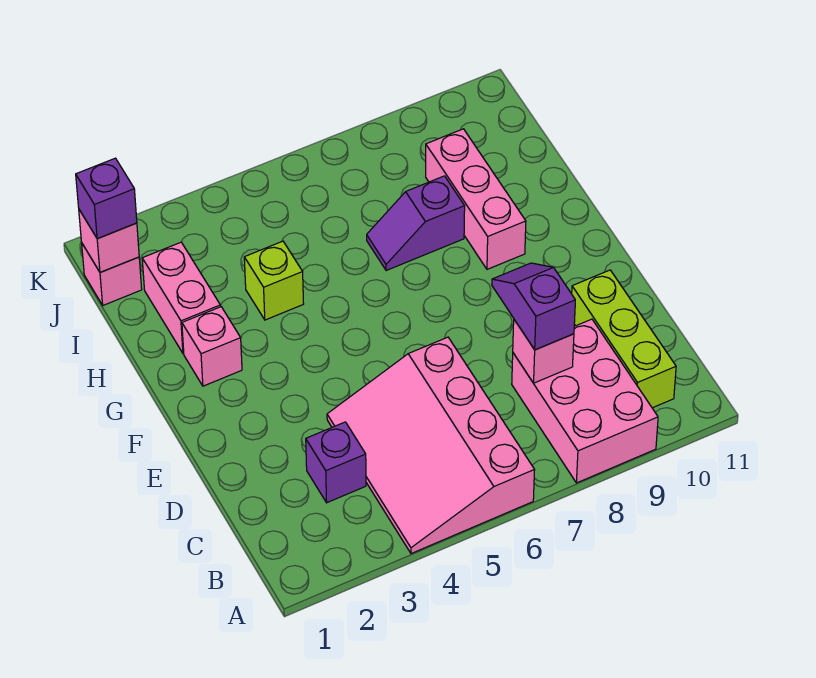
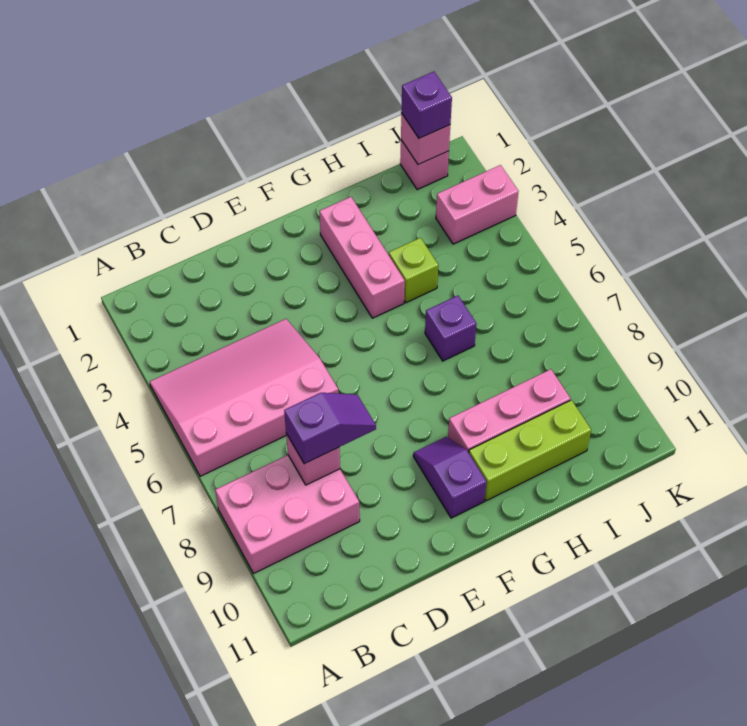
lime 1x3 brick [572,270,676,408] -> lime 1x3 brick moved to [469,400,591,501]
purple 1x1 brick [306,422,366,503] -> purple 1x1 brick moved to [425,296,476,361]
pink 1x1 brick [182,307,242,386] -> pink 1x3 brick [319,197,405,318]
pink 1x2 brick [142,242,220,353] -> pink 1x2 brick moved to [436,165,519,244]
purple 1x2 slope [367,176,465,271] -> purple 1x2 slope moved to [413,437,486,518]

